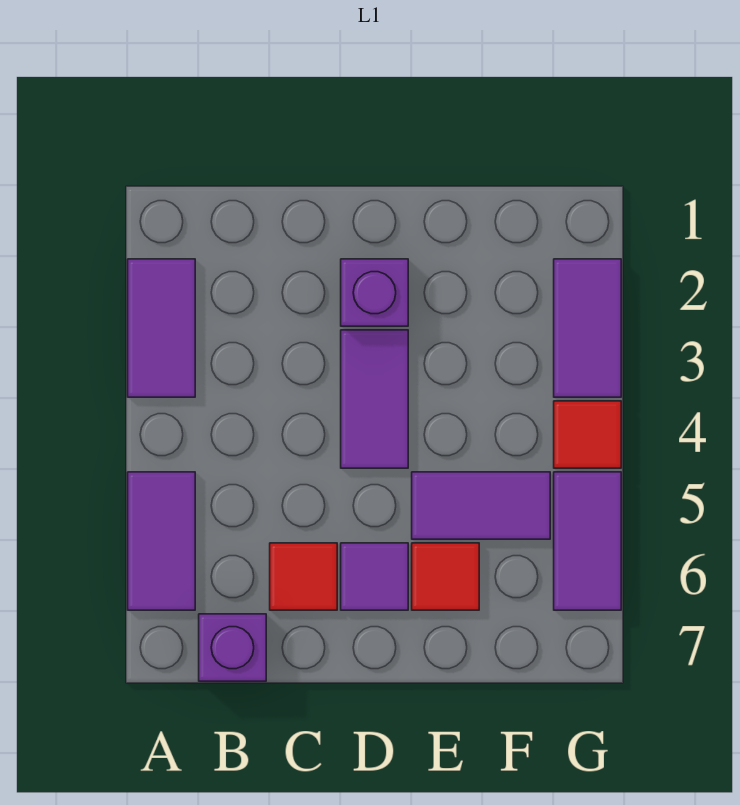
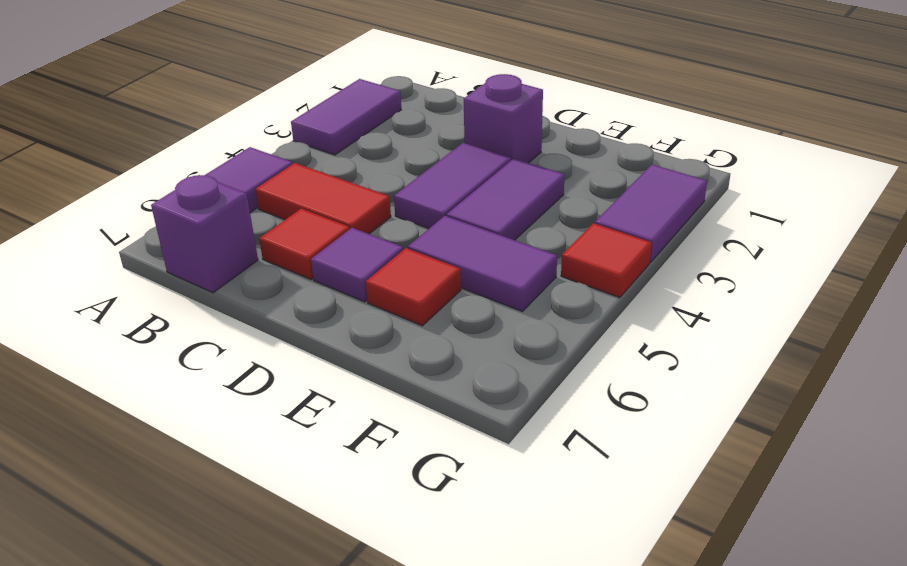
none -> red 1x2 tile [255,163,391,234]
purple 1x2 tile [554,472,621,610] -> purple 1x2 tile moved to [447,159,565,240]

